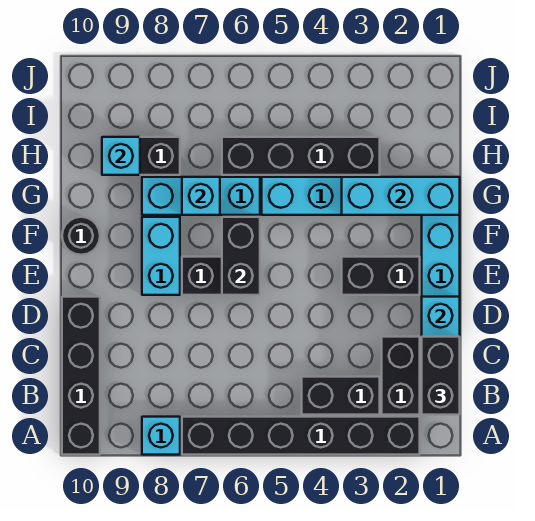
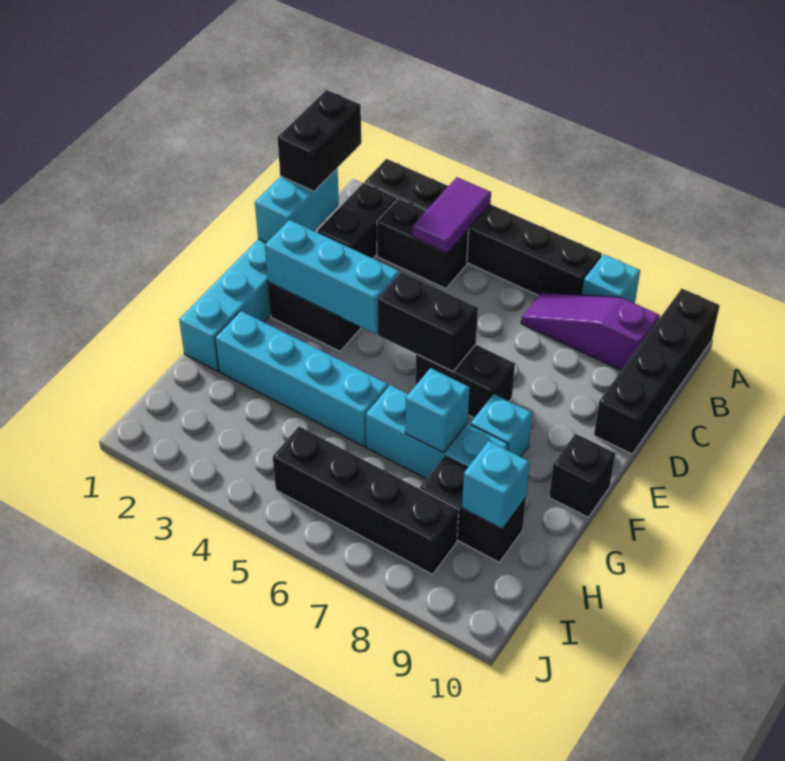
none -> purple 1x2 tile [413,177,491,253]
none -> purple 1x3 slope [521,292,660,370]
black 1x2 brick [222,217,260,295] -> black 1x2 brick turned to [378,272,478,371]
cyan 1x2 brick [142,217,180,295] -> cyan 1x1 brick [471,394,532,457]
black 1x1 round brick [62,217,100,255] -> black 1x1 brick [549,434,615,517]
cyan 1x3 brick [342,177,460,215] -> cyan 1x3 brick moved to [265,220,400,334]
black 1x4 brick [222,137,380,175] -> black 1x4 brick moved to [273,426,459,574]

